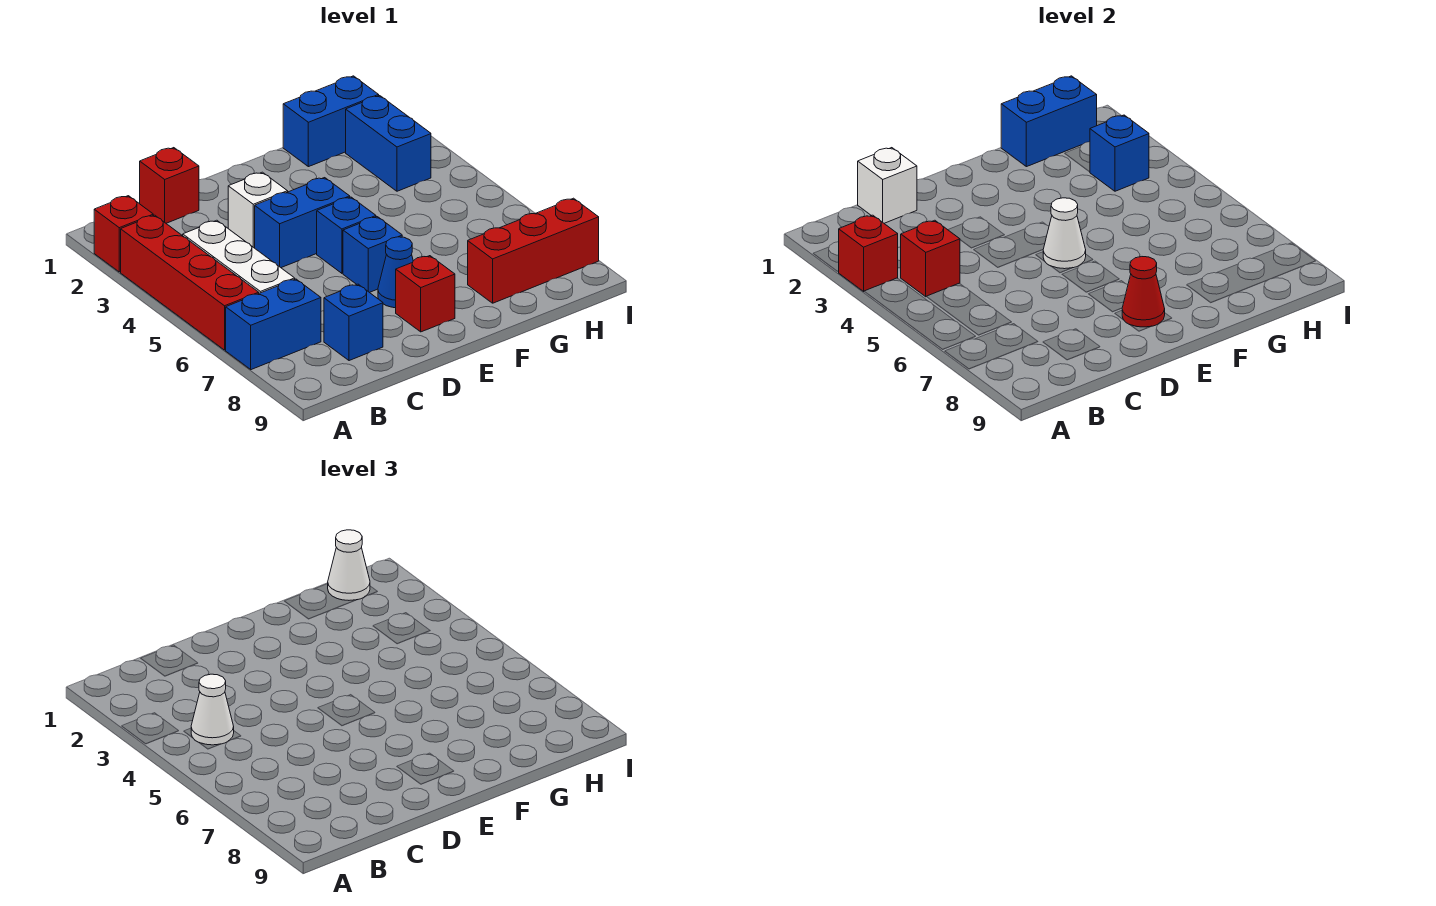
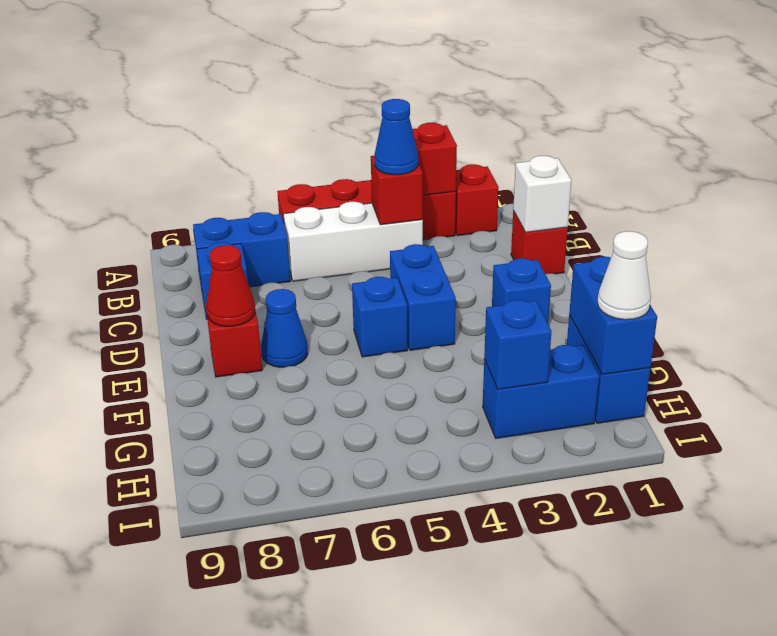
blue 1x2 brick [226,279,321,370] -> blue 1x2 brick turned to [193,212,290,287]
white 1x1 cone [191,674,234,745] -> blue 1x1 cone [374,99,418,175]
white 1x1 brick [228,172,288,248] -> none
white 1x1 cone [1043,198,1086,269] -> none
blue 1x1 brick [343,217,402,293] -> blue 1x1 brick moved to [492,258,551,323]
red 1x3 brick [468,198,599,303] -> none

